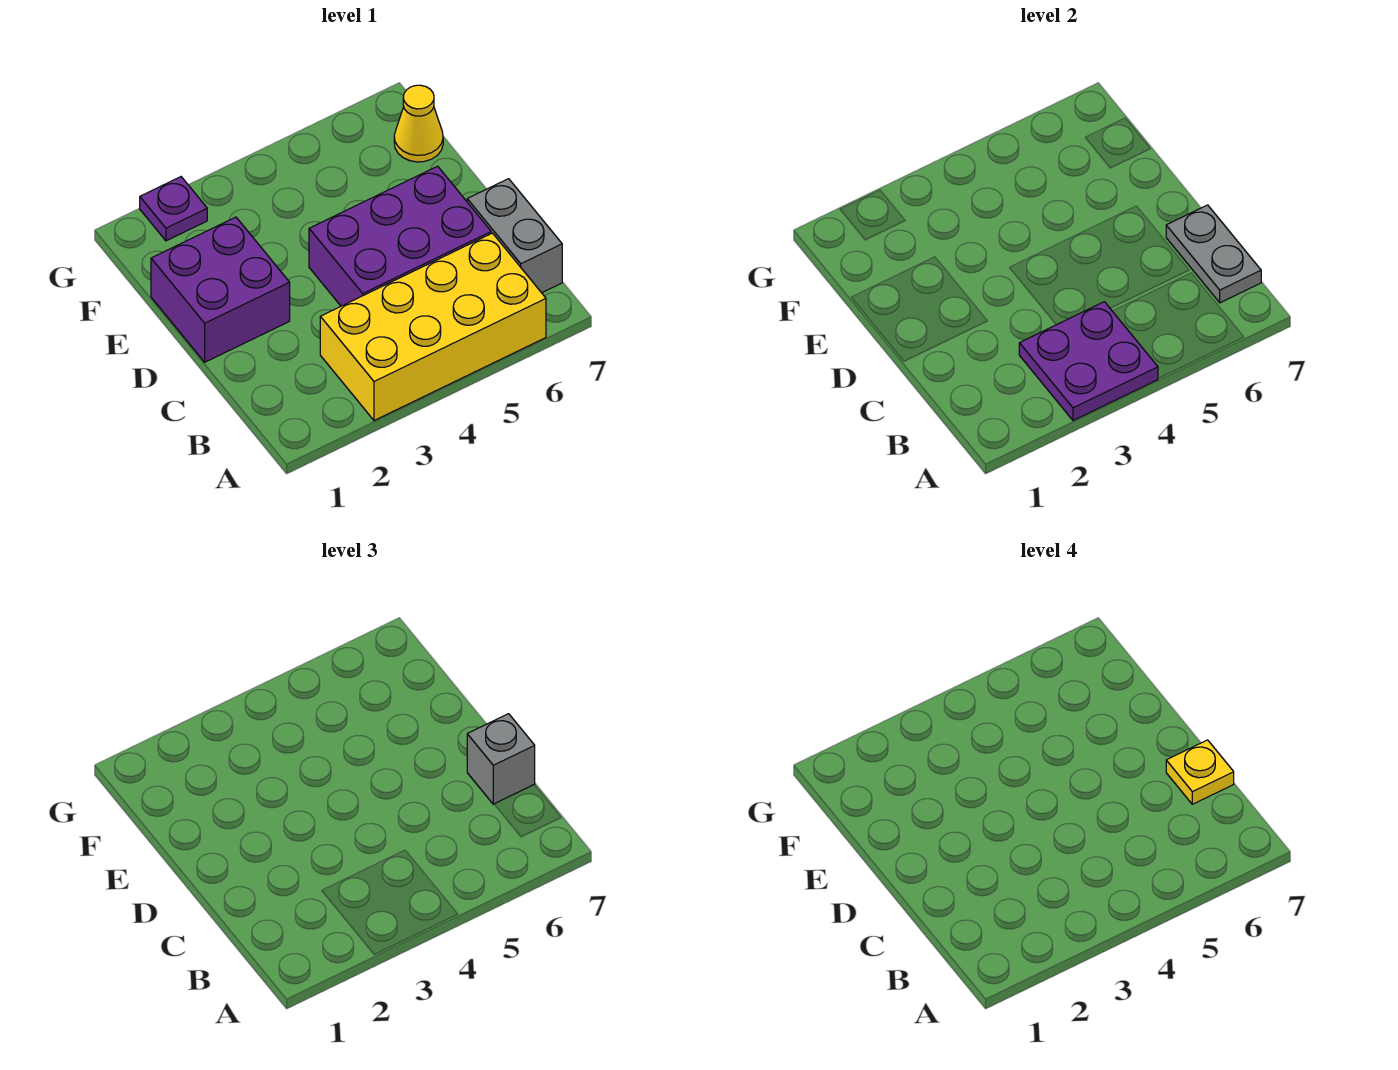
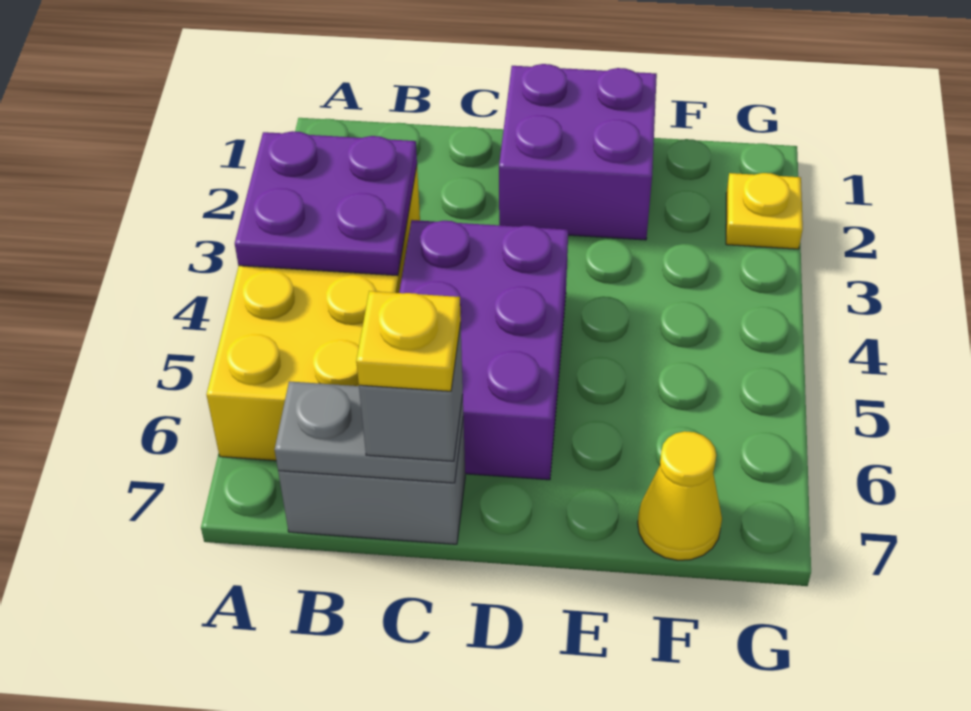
purple 1x1 plate [140,177,207,241] -> yellow 1x1 plate [726,173,803,249]

